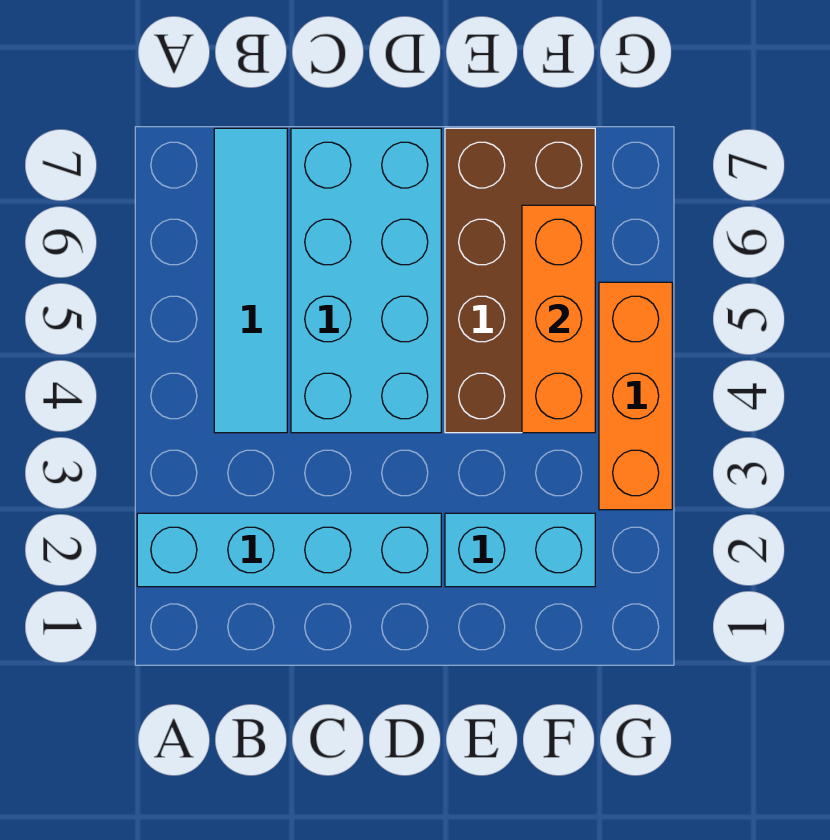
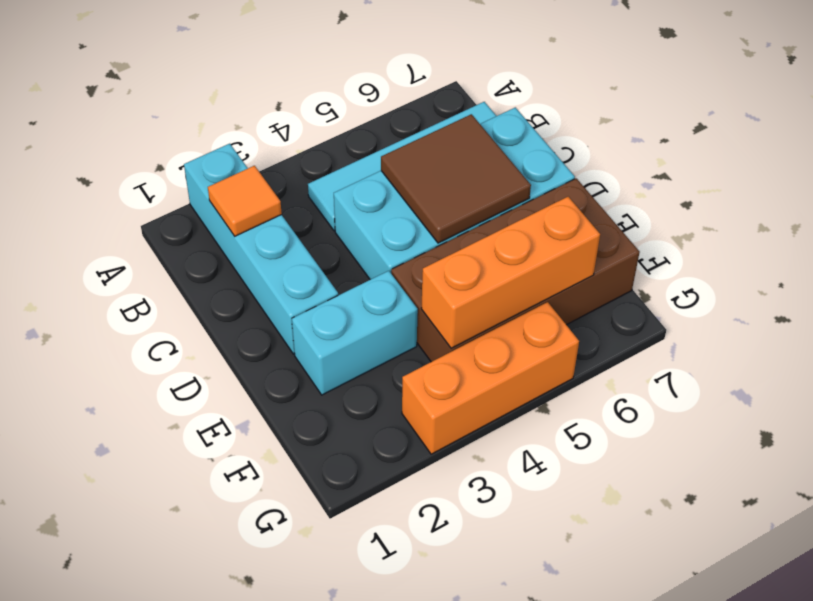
none -> orange 1x1 tile [208,166,282,236]
none -> brown 2x2 tile [381,114,531,243]
cyan 1x2 brick [445,513,595,587] -> cyan 1x2 brick turned to [292,271,418,395]

